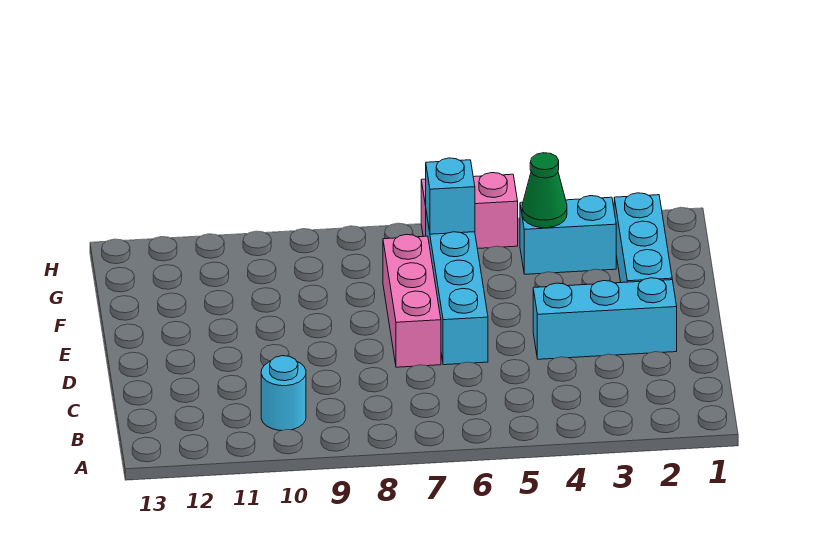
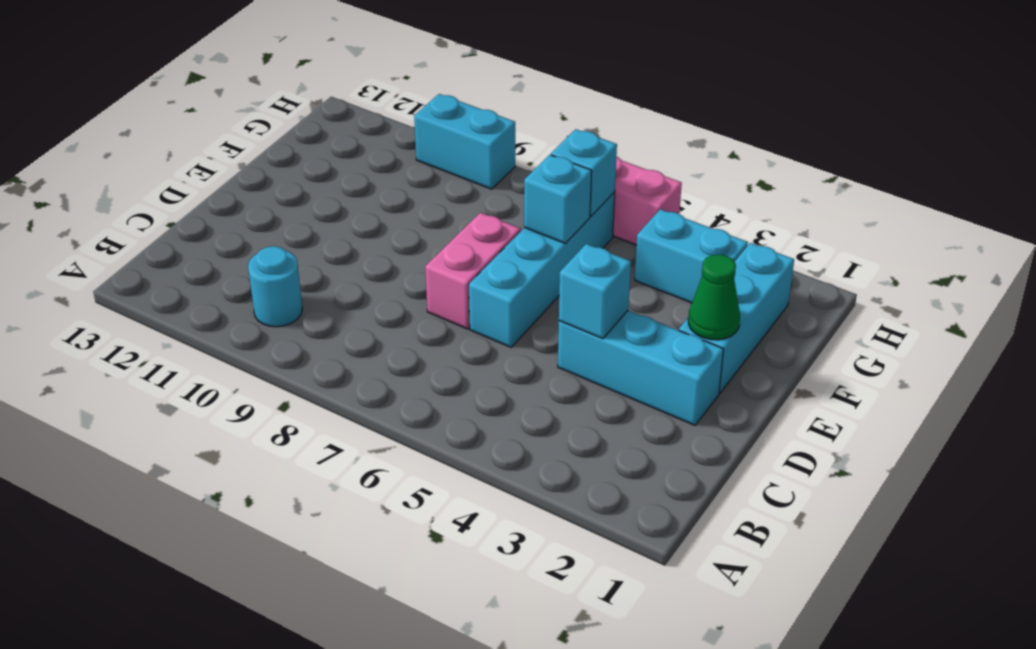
none -> cyan 1x1 brick [559,244,631,339]
pink 1x3 brick [383,234,441,367] -> pink 1x2 brick [425,213,521,329]
none -> cyan 1x1 brick [524,155,592,244]
green 1x1 cone [522,153,567,228] -> green 1x1 cone moved to [688,255,740,340]
none -> cyan 1x2 brick [414,94,515,189]

